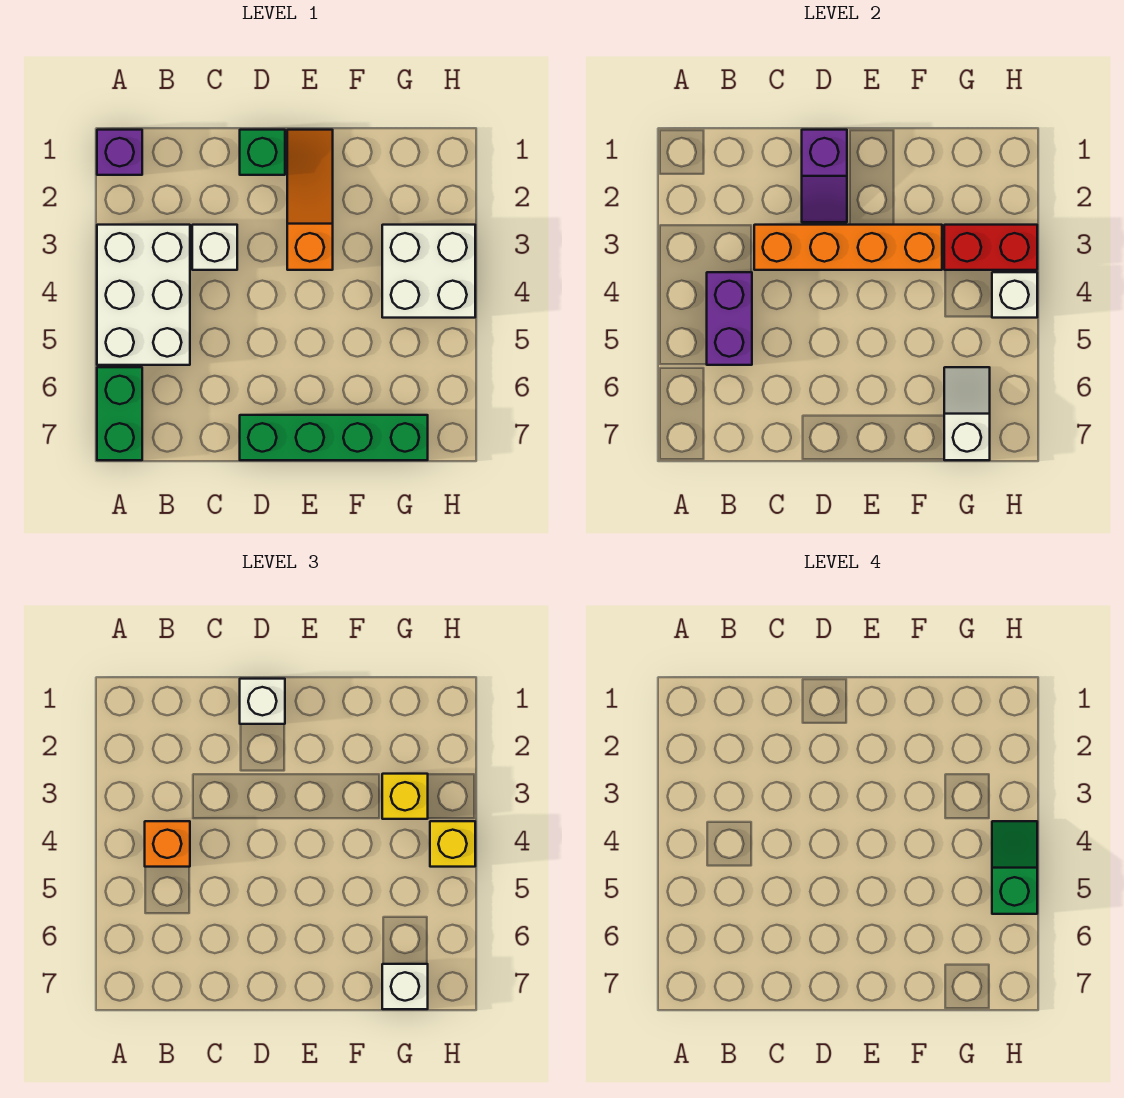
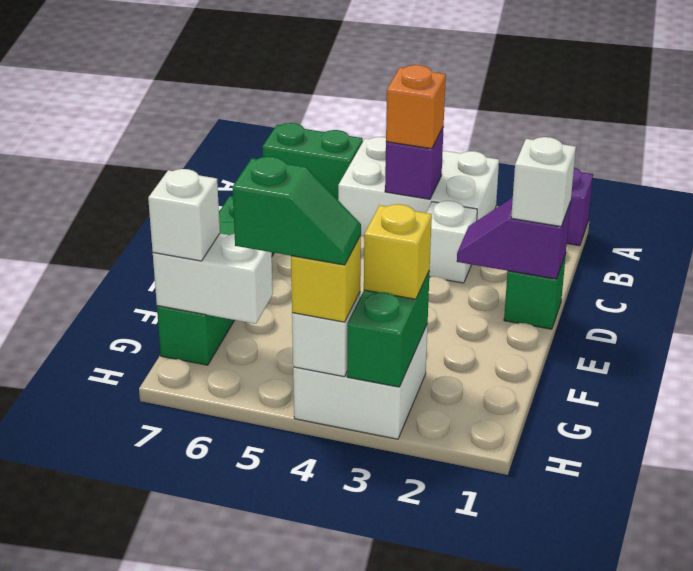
purple 1x2 brick [707,272,752,365] -> purple 1x1 brick [385,127,444,199]
orange 1x4 brick [754,225,942,270] -> none
orange 1x3 slope [287,130,333,270] -> none
red 1x2 brick [944,225,1037,270] -> green 1x2 brick [347,270,430,387]
white 1x2 slope [944,367,990,460] -> white 1x2 brick [153,234,273,324]

